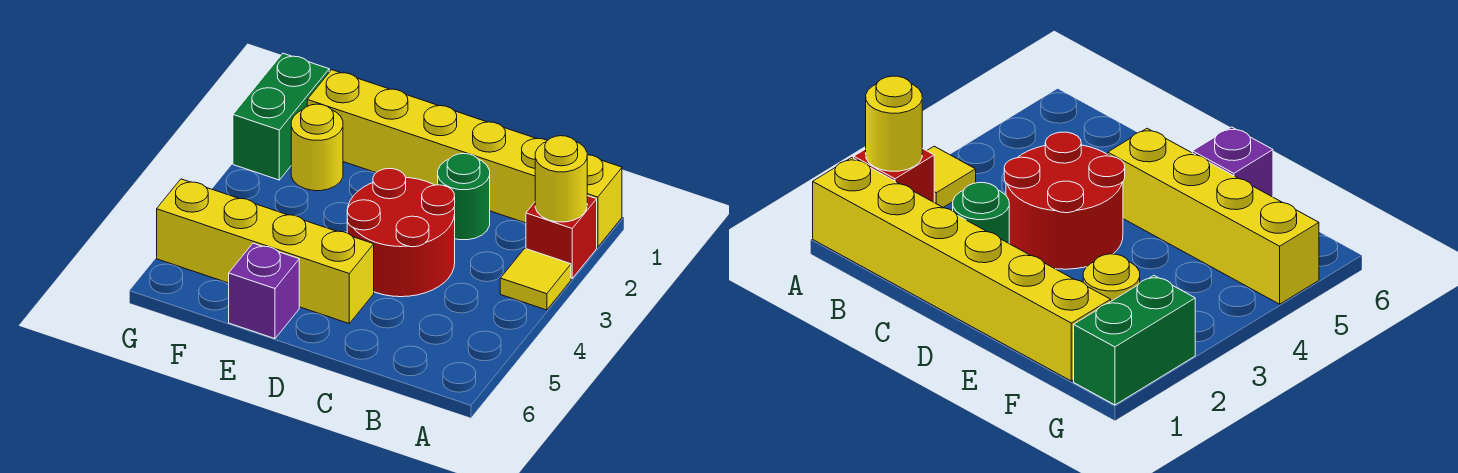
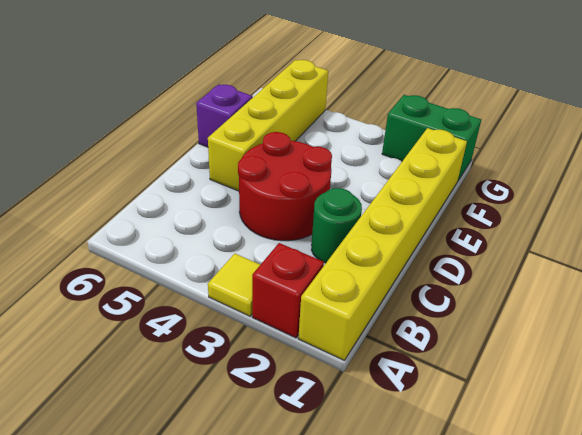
yellow 1x1 round brick [535,136,587,222] -> none
yellow 1x1 round brick [291,104,343,191] -> none

